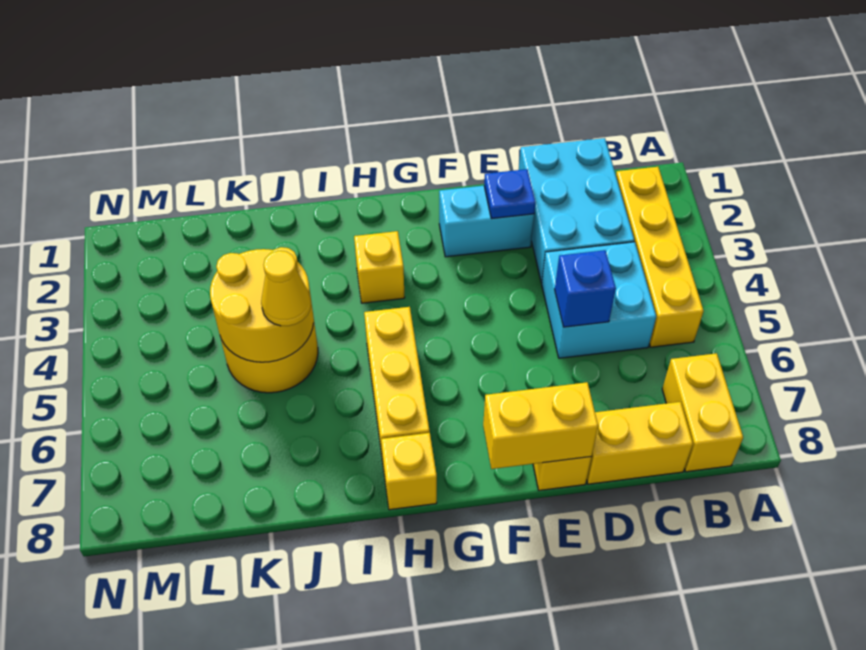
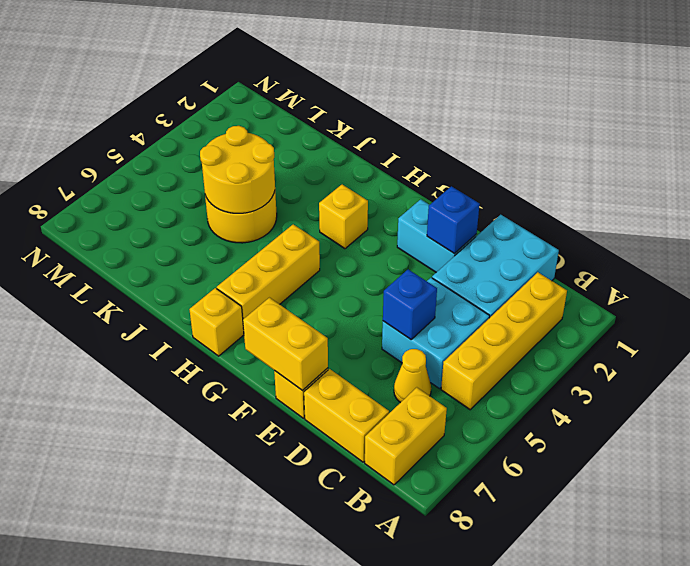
blue 1x1 plate [484,169,535,219] -> blue 1x1 brick [427,186,480,254]
yellow 1x1 cone [261,251,311,326] -> yellow 1x1 cone moved to [394,349,431,403]

